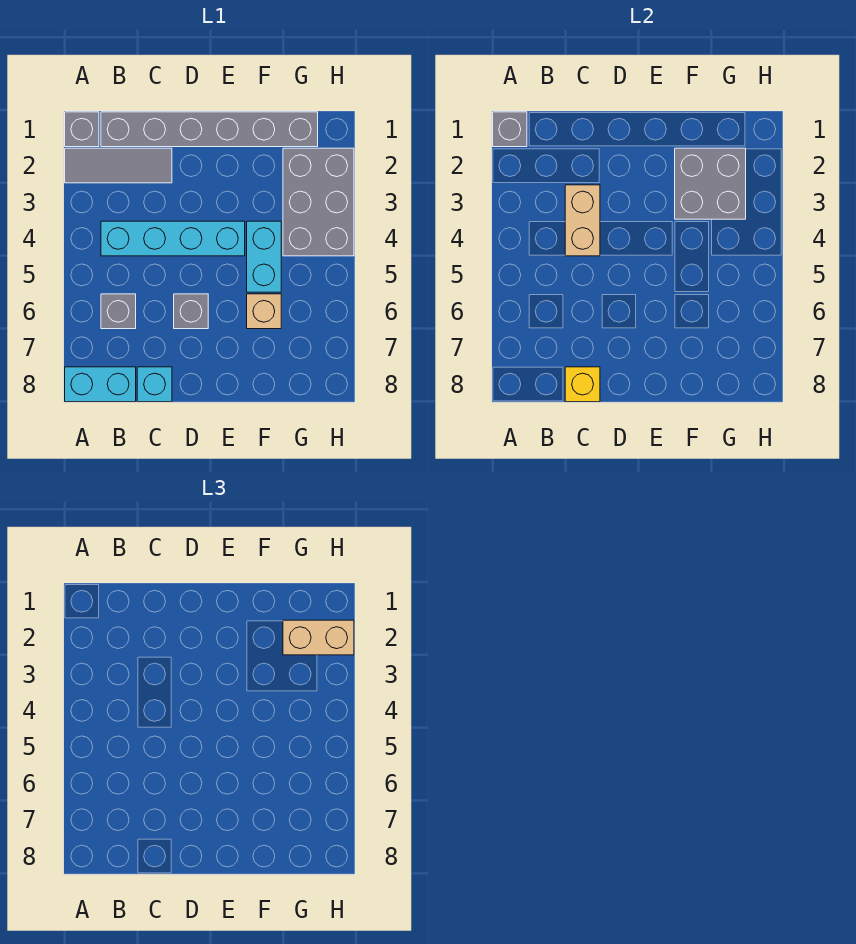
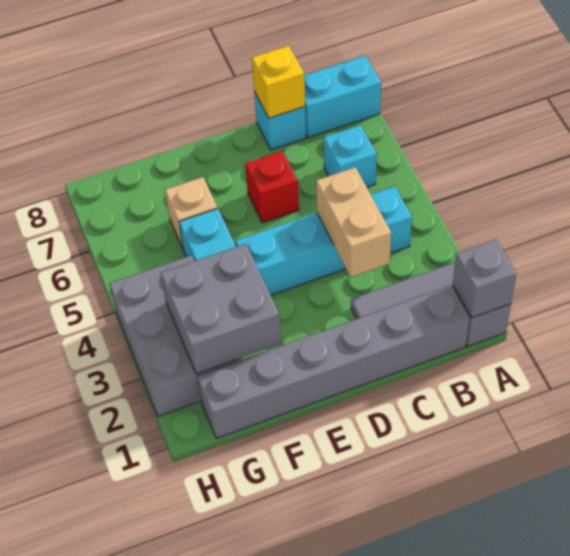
grey 1x1 brick [101,294,136,329] -> cyan 1x1 brick [324,125,377,187]
grey 1x1 brick [174,294,208,329] -> red 1x1 brick [245,151,299,223]
tan 1x2 brick [283,620,354,655] -> none

